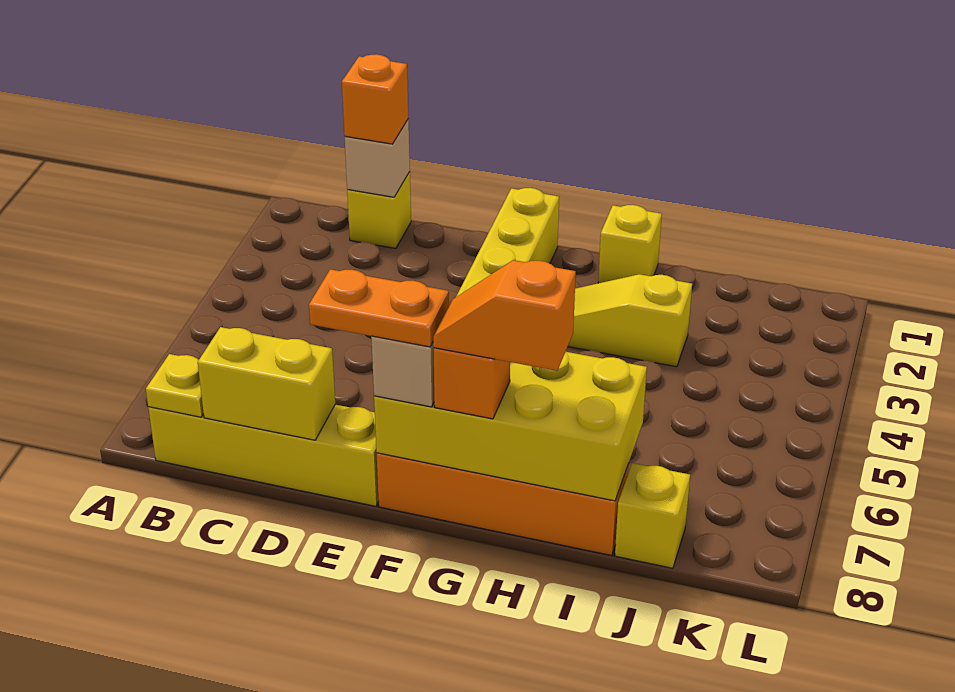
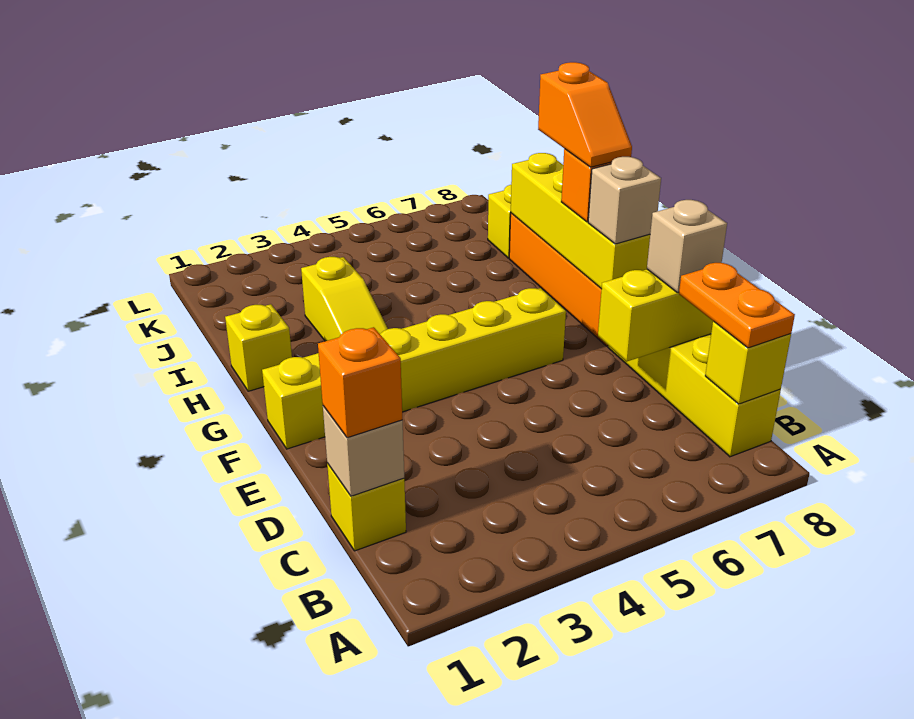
yellow 1x1 plate [146,354,204,417] -> yellow 1x1 brick [705,321,791,404]
yellow 1x2 brick [198,327,335,440] -> yellow 1x2 brick turned to [598,270,713,362]
none -> tan 1x1 brick [647,200,727,293]
orange 1x2 plate [309,269,449,347] -> orange 1x2 plate moved to [679,263,795,348]
yellow 2x4 brick [374,352,647,501] -> yellow 1x4 brick [511,153,650,289]

